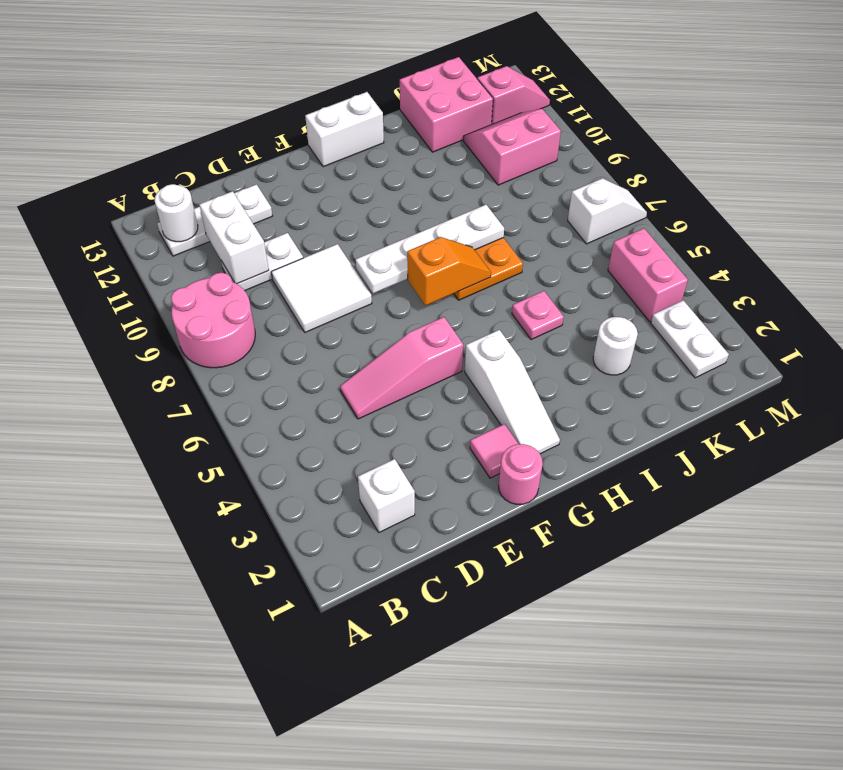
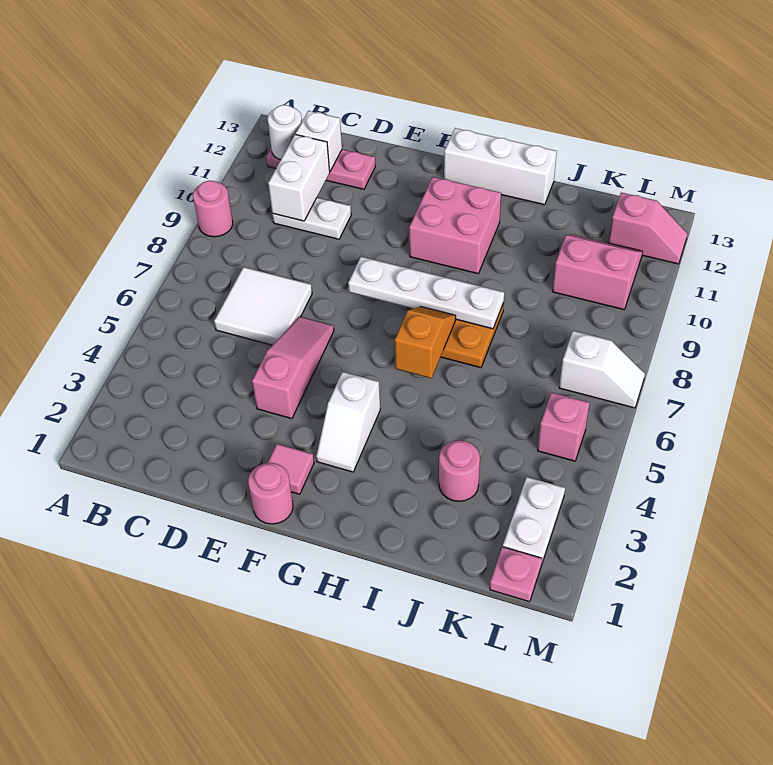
pink 2x2 round brick [171,273,255,368] -> pink 1x1 round brick [193,181,233,237]
white 1x3 plate [157,184,272,256] -> pink 1x3 plate [266,149,375,189]
white 1x1 brick [358,459,415,532] -> white 1x1 brick moved to [296,111,342,171]
pink 1x3 slope [340,317,463,419] -> pink 1x3 slope turned to [252,317,334,419]
white 2x2 tile [271,244,372,332] -> white 2x2 tile moved to [214,267,312,345]
white 1x3 slope [465,330,560,454] -> white 1x2 slope [316,372,380,472]
orange 1x2 slope [407,237,491,306] -> orange 1x2 slope turned to [395,307,456,378]
white 1x2 brick [305,92,384,167] -> white 1x3 brick [444,128,557,205]
pink 1x1 plate [512,291,564,340] -> pink 1x1 plate moved to [490,547,542,602]
white 1x1 round brick [593,317,638,375] -> pink 1x1 round brick [439,440,480,501]
pink 2x2 brick [400,57,493,152] -> pink 2x2 brick moved to [409,177,501,274]
pink 1x2 brick [608,228,688,322] -> pink 1x1 brick [538,393,590,461]

